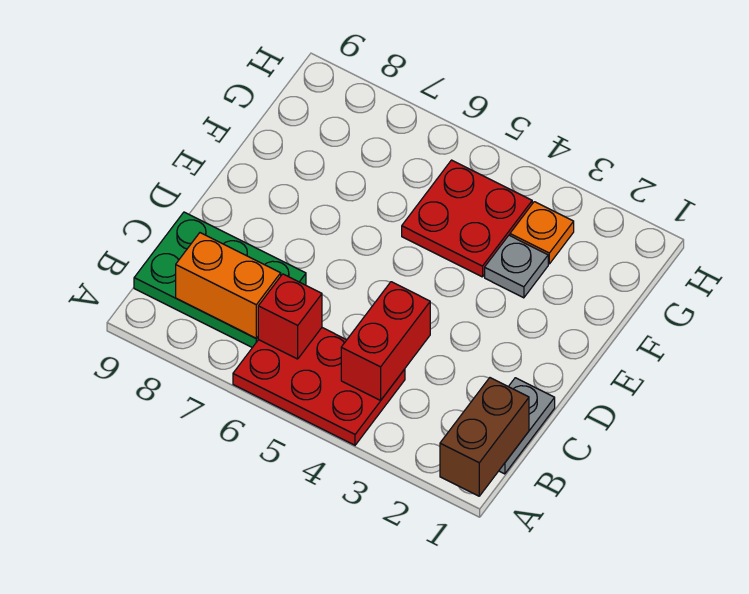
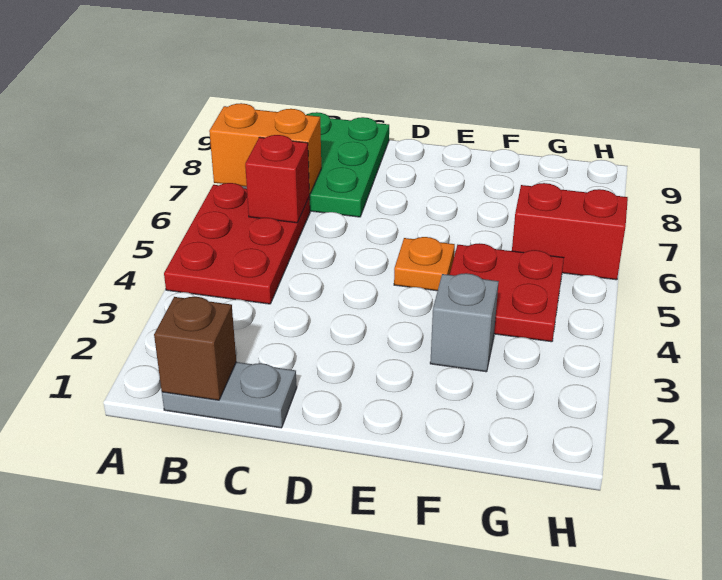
brown 1x2 brick [440,378,529,496] -> brown 1x1 brick [154,297,236,400]
red 1x2 brick [341,282,430,400] -> red 1x2 brick moved to [512,183,628,280]
orange 1x2 brick [176,233,281,338] -> orange 1x2 brick turned to [209,103,321,194]
grey 1x1 plate [485,235,548,298] -> grey 1x1 brick [430,273,499,372]
orange 1x1 plate [510,202,574,264] -> orange 1x1 plate moved to [394,237,455,291]

